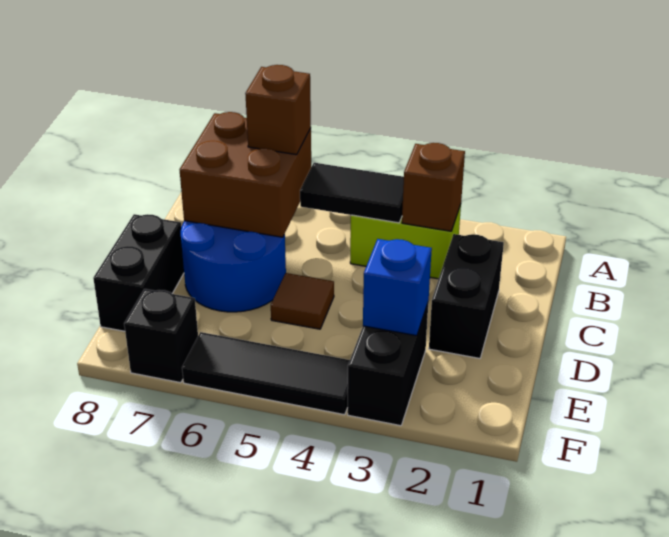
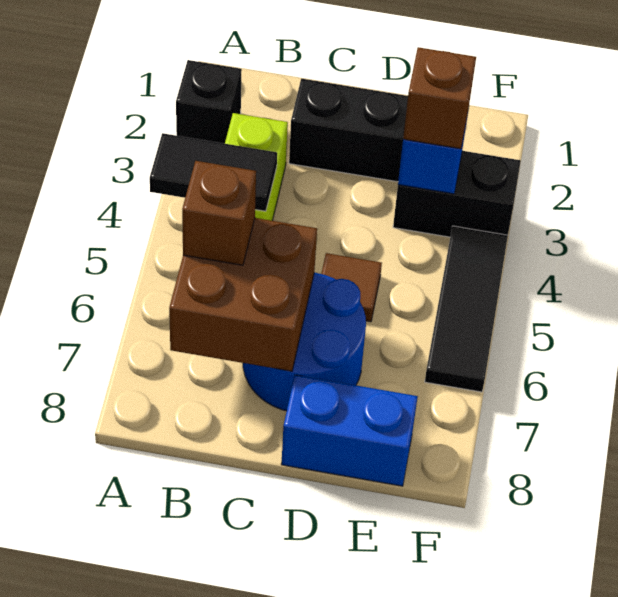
brown 1x1 brick [402,143,465,231] -> brown 1x1 brick moved to [403,47,476,149]
black 1x2 tile [300,163,404,223] -> black 1x2 tile turned to [150,133,277,211]
black 1x2 brick [93,214,184,331] -> blue 1x2 brick [281,375,418,486]
black 1x1 brick [124,289,198,383] -> black 1x1 brick moved to [176,60,242,144]

